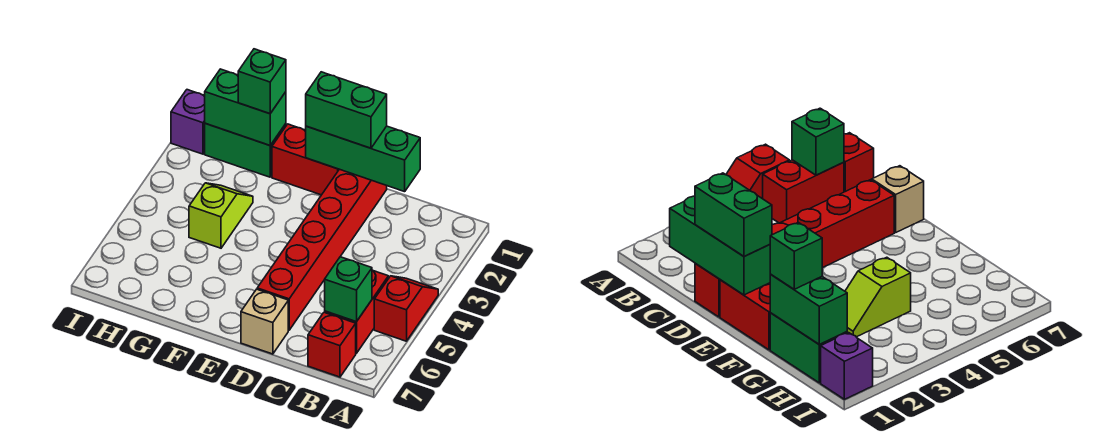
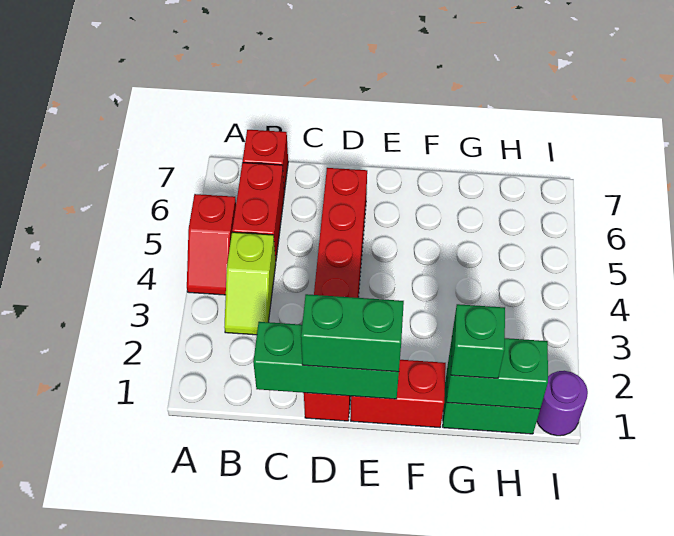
green 1x1 brick [325,257,372,322] -> none
tan 1x1 brick [241,289,288,354] -> none
lime 1x2 slope [189,183,253,248] -> lime 1x2 slope moved to [224,232,276,335]
purple 1x1 brick [171,90,205,154] -> purple 1x1 round brick [537,371,588,436]

